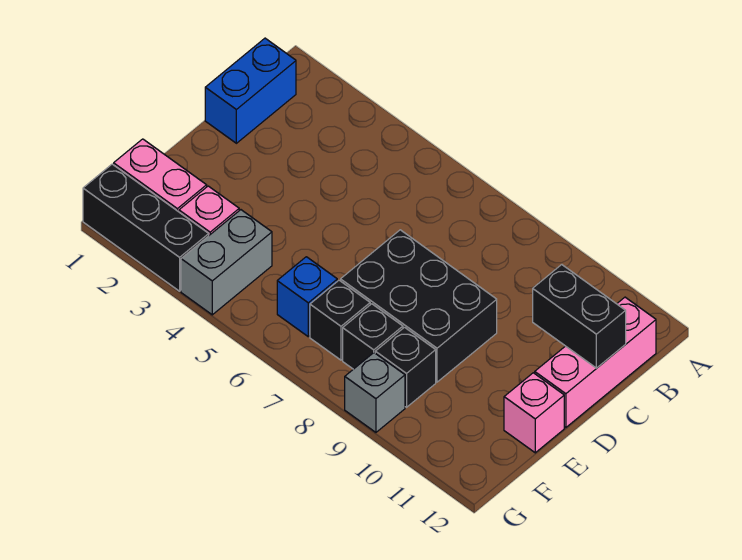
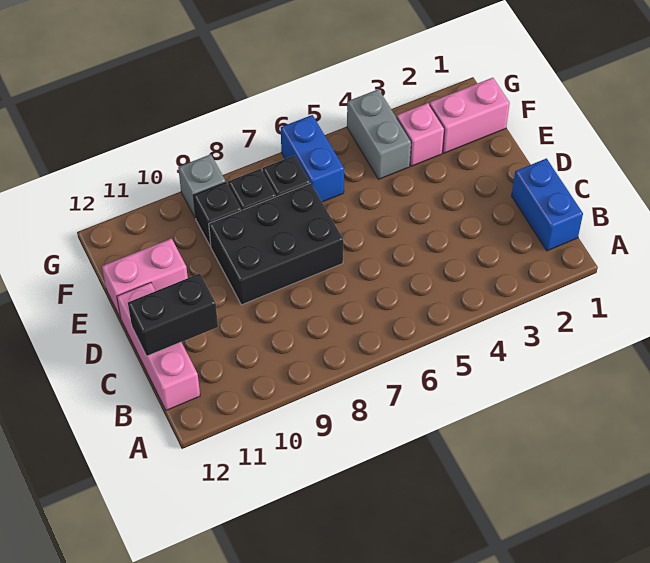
pink 1x1 brick [504,373,564,453] -> pink 1x2 brick [102,239,188,318]
blue 1x1 brick [277,257,337,337] -> blue 1x2 brick [281,115,344,202]
black 1x3 brick [83,164,209,291] -> none

